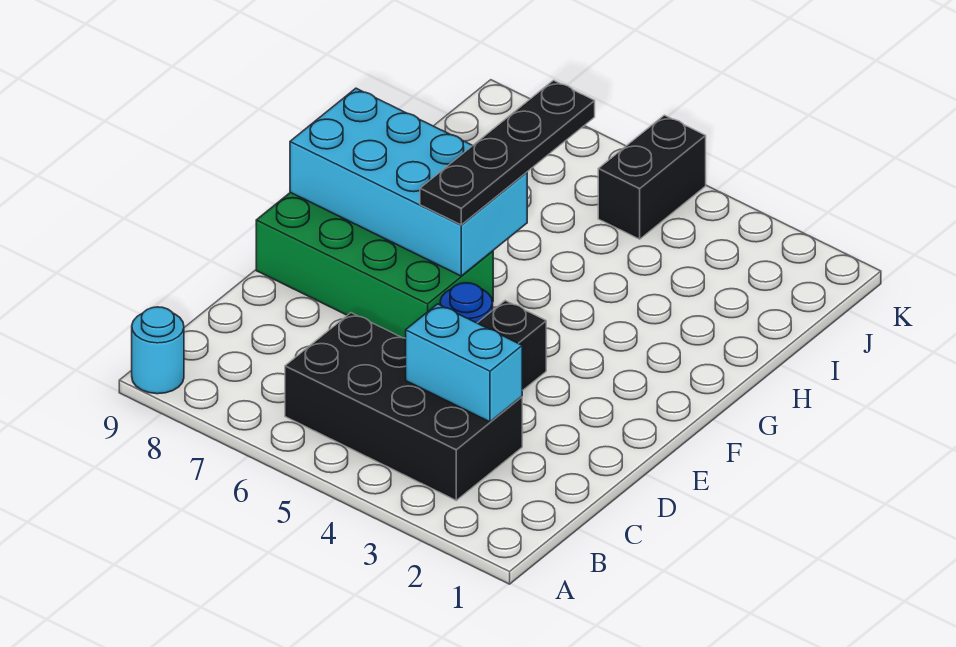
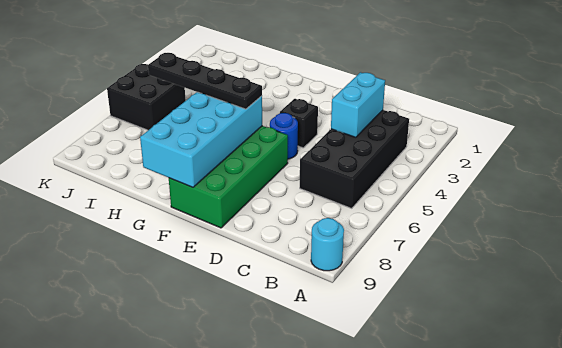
black 1x2 brick [598,115,706,239] -> black 2x2 brick [107,64,186,130]

